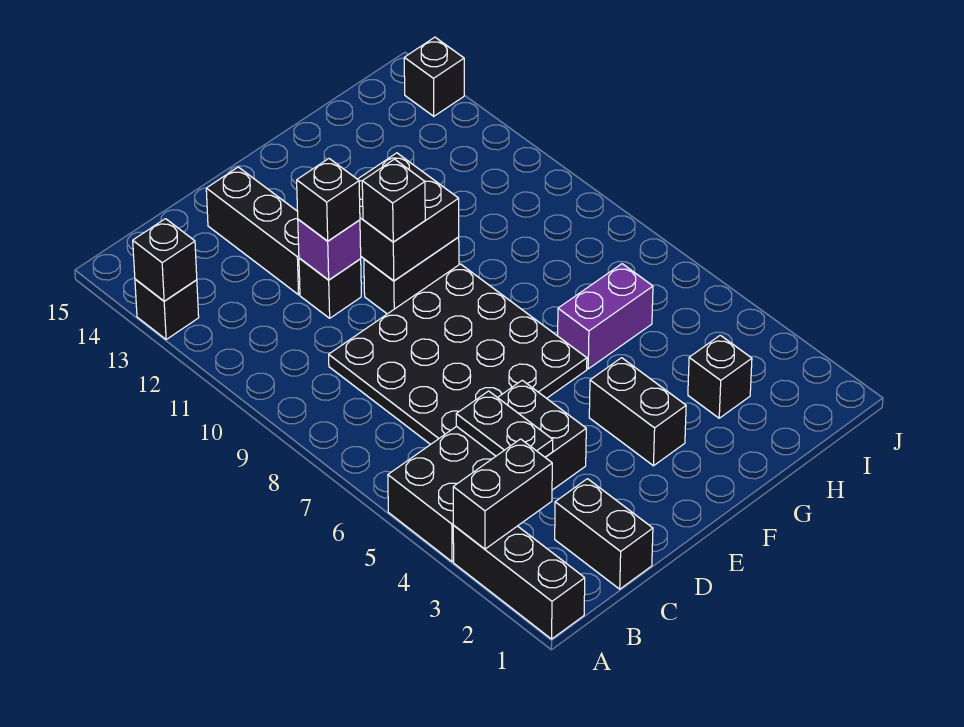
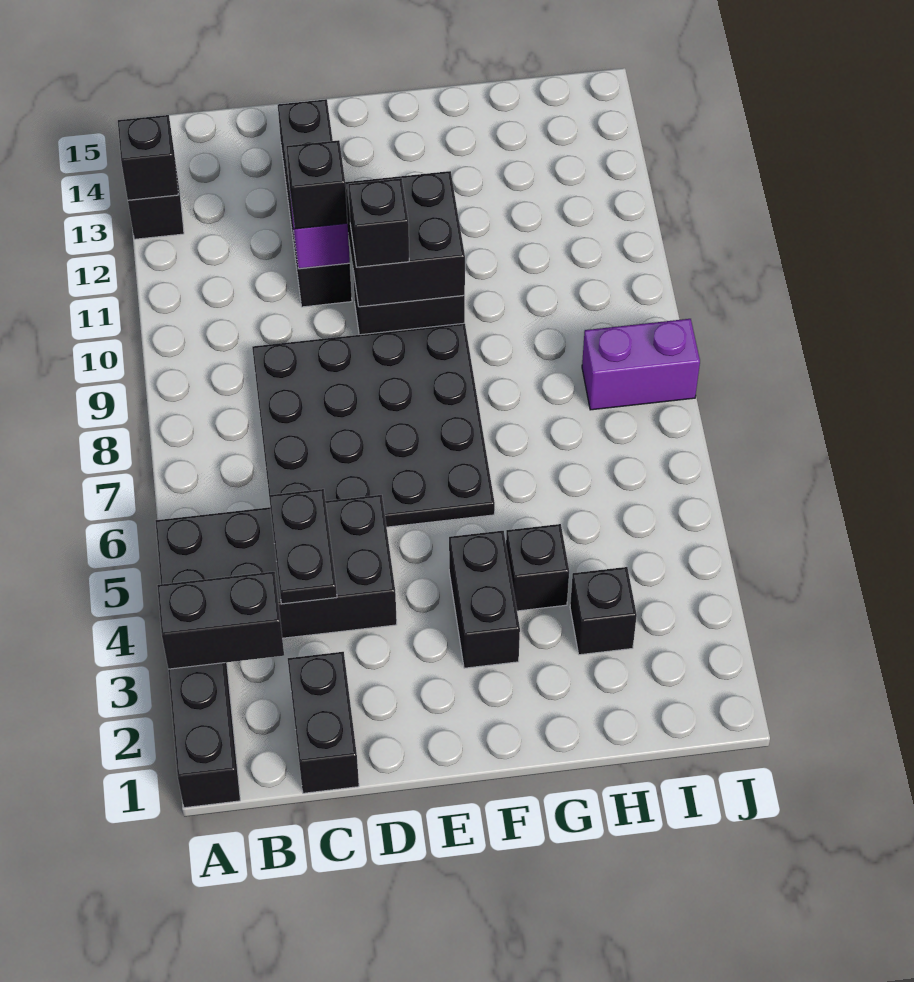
purple 1x2 brick [558,264,653,369] -> purple 1x2 brick moved to [582,319,700,410]
black 1x1 brick [404,37,464,116] -> black 1x1 brick moved to [506,524,569,611]

